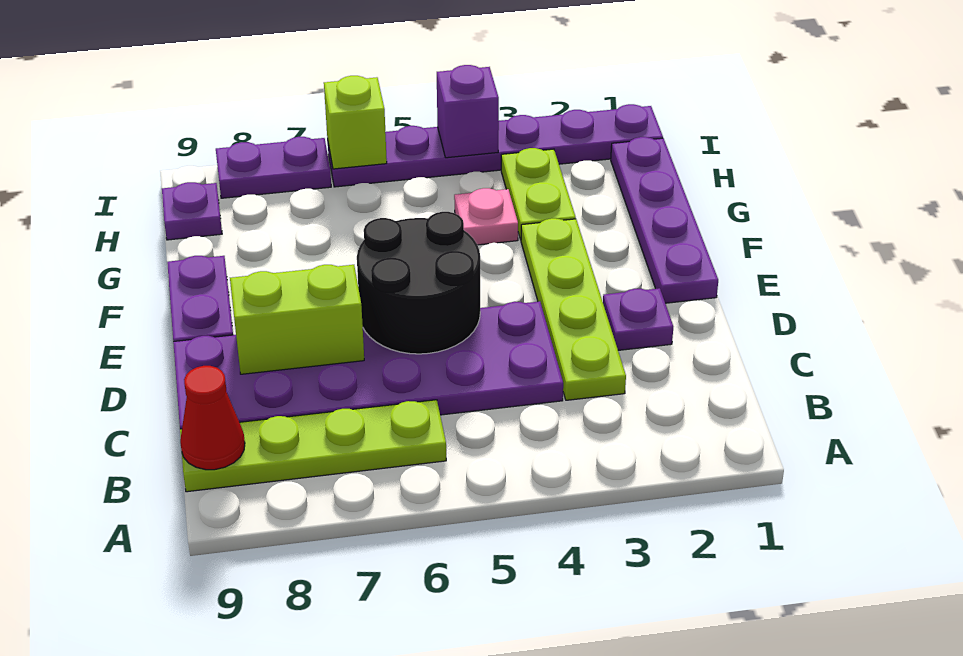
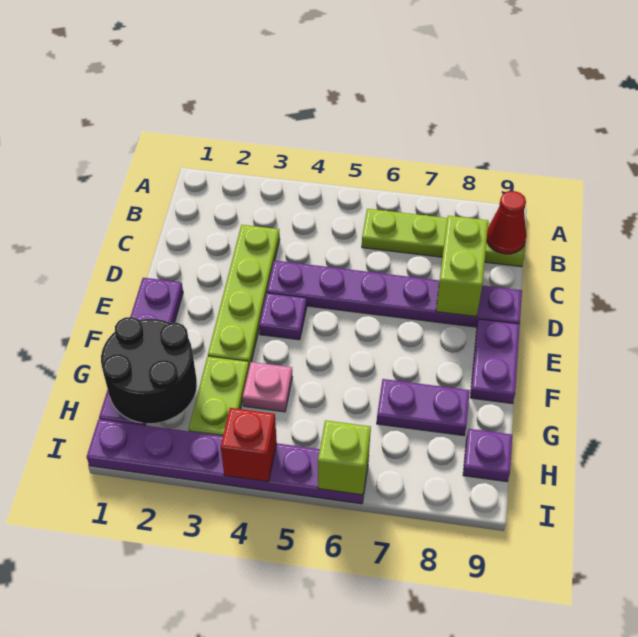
purple 2x6 plate [173,301,563,429] -> purple 1x6 plate [267,260,522,327]
purple 1x1 plate [603,288,673,350] -> purple 1x1 plate moved to [259,293,307,340]
black 2x2 round brick [357,212,480,354] -> black 2x2 round brick moved to [101,317,197,423]
lime 1x2 brick [230,265,364,374] -> lime 1x2 brick turned to [436,216,488,317]
purple 1x1 brick [437,65,499,158] -> red 1x1 brick [221,408,277,482]
purple 1x2 plate [216,137,331,198] -> purple 1x2 plate moved to [377,379,470,436]

